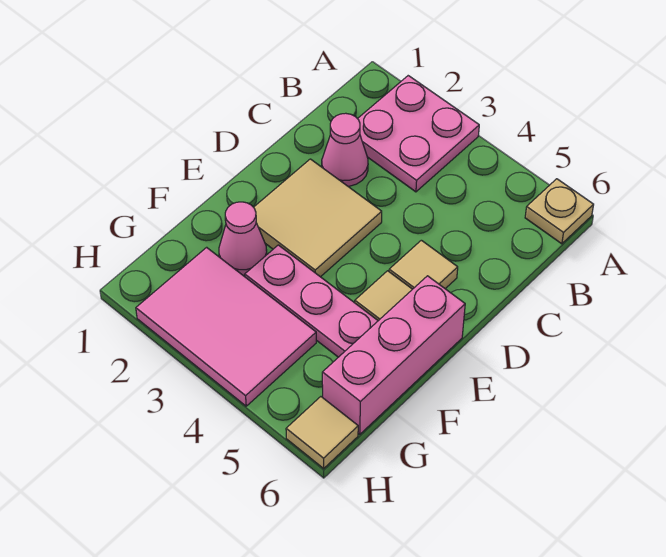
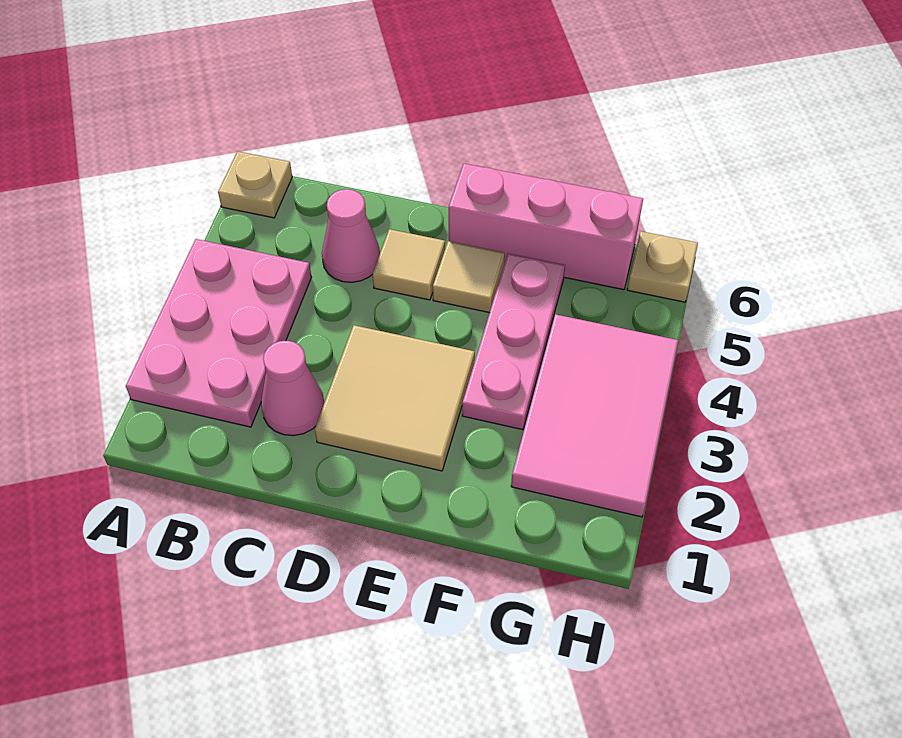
pink 2x2 plate [358,76,479,192] -> pink 2x3 plate [126,239,311,427]
pink 1x1 cone [219,202,267,275] -> pink 1x1 cone moved to [322,189,380,282]
tan 1x1 tile [286,397,358,468] -> tan 1x1 plate [627,231,698,302]

